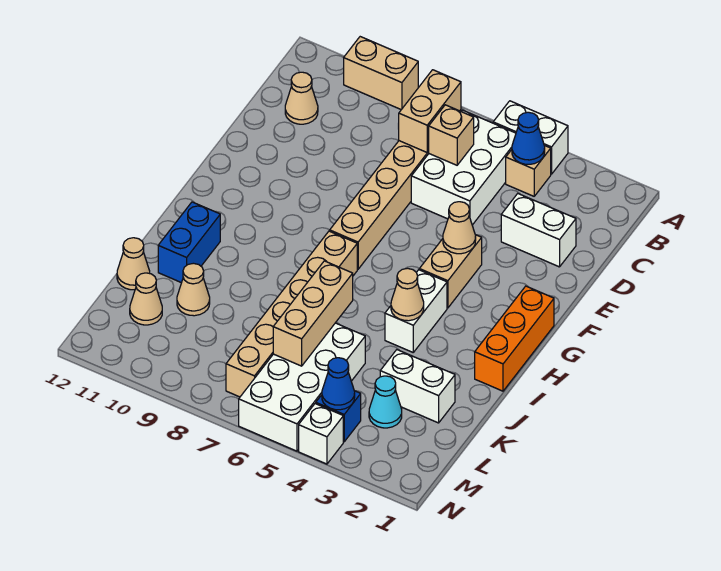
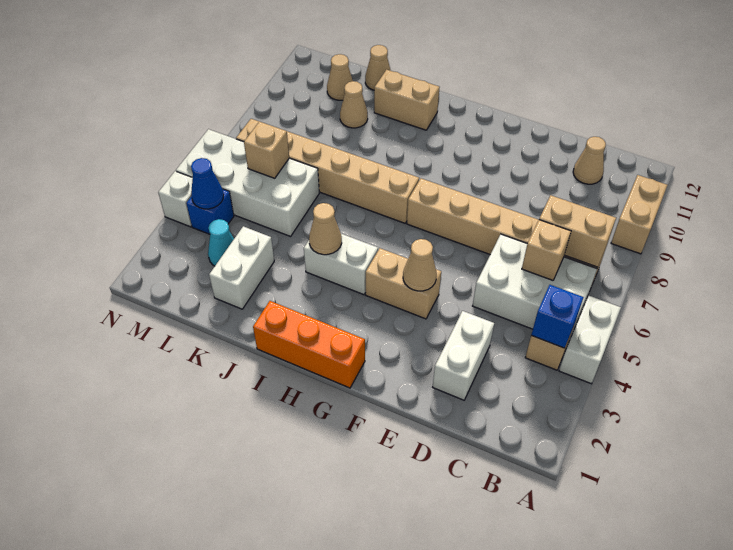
blue 1x1 cone [512,112,545,164] -> blue 1x1 brick [531,285,584,348]
blue 1x2 brick [158,202,220,283] -> tan 1x2 brick [374,70,440,130]
tan 1x3 brick [273,261,353,366] -> tan 1x1 brick [244,121,289,178]

